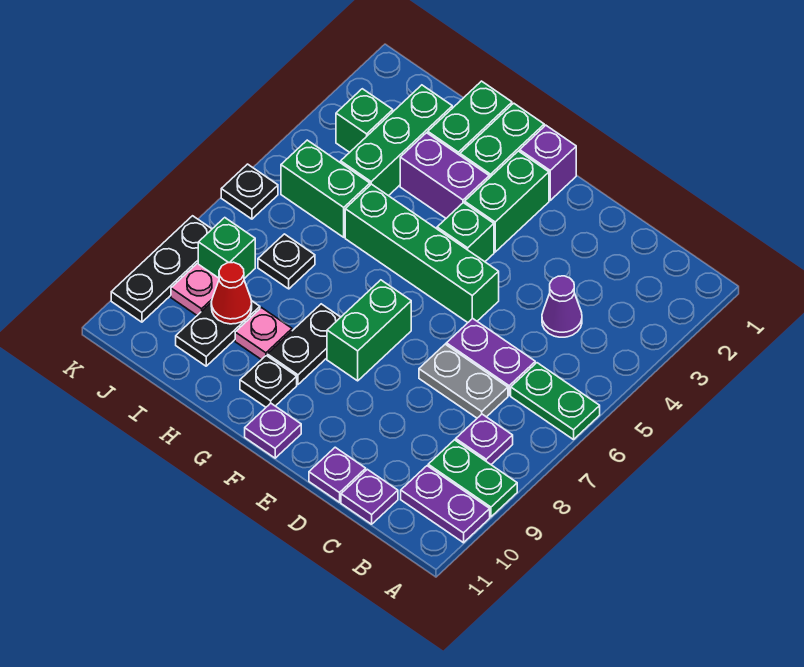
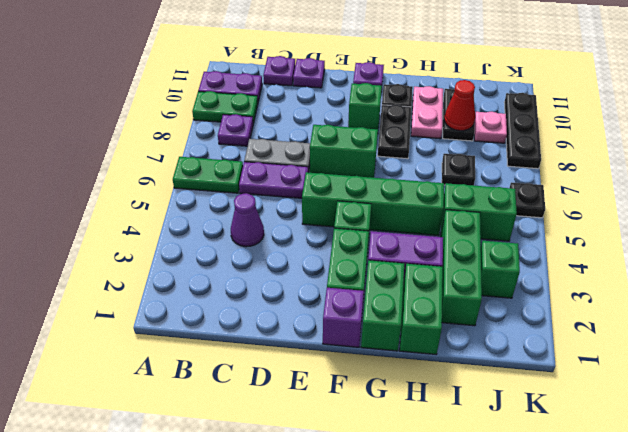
green 1x2 brick [327,280,411,381] -> green 1x2 brick turned to [310,125,378,178]
pink 1x1 plate [235,308,292,360] -> pink 1x2 plate [411,86,443,139]
green 1x1 brick [198,218,255,279] -> green 1x1 brick moved to [348,83,382,129]

